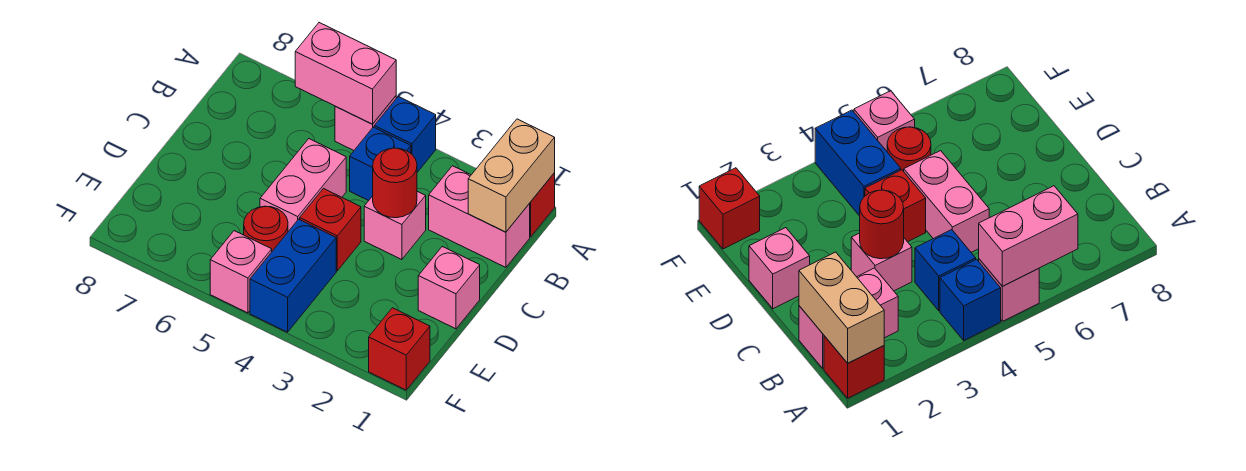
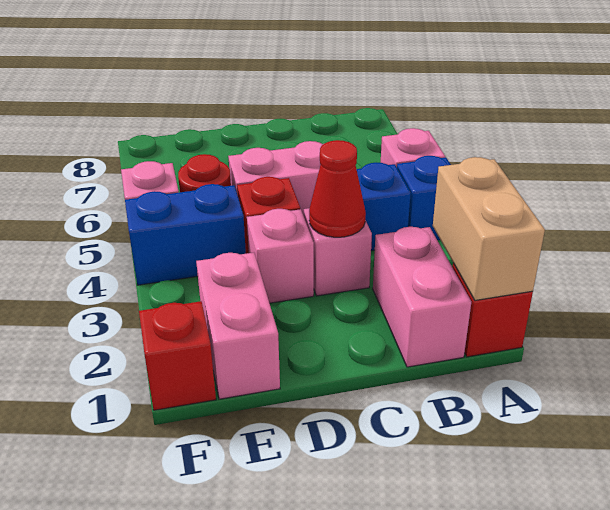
tan 1x2 brick [468,119,555,232] -> tan 1x2 brick turned to [433,157,545,300]
pink 1x2 brick [295,23,396,124] -> pink 1x2 brick moved to [196,253,280,399]
red 1x1 round brick [373,148,417,218] -> red 1x1 cone [309,140,366,237]
pink 1x1 brick [418,247,480,329] -> pink 1x1 brick moved to [247,209,314,303]

